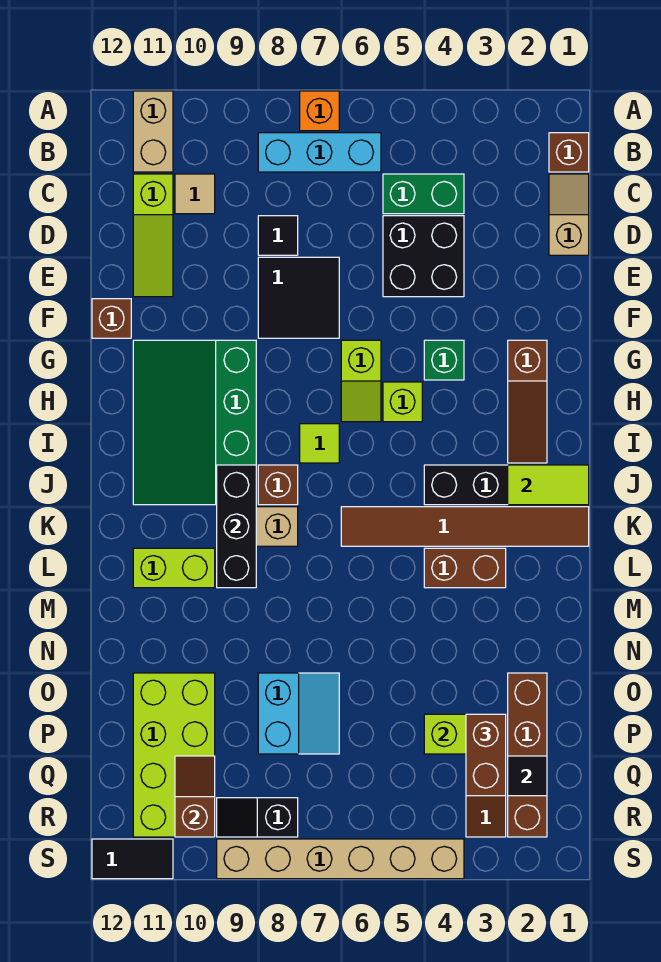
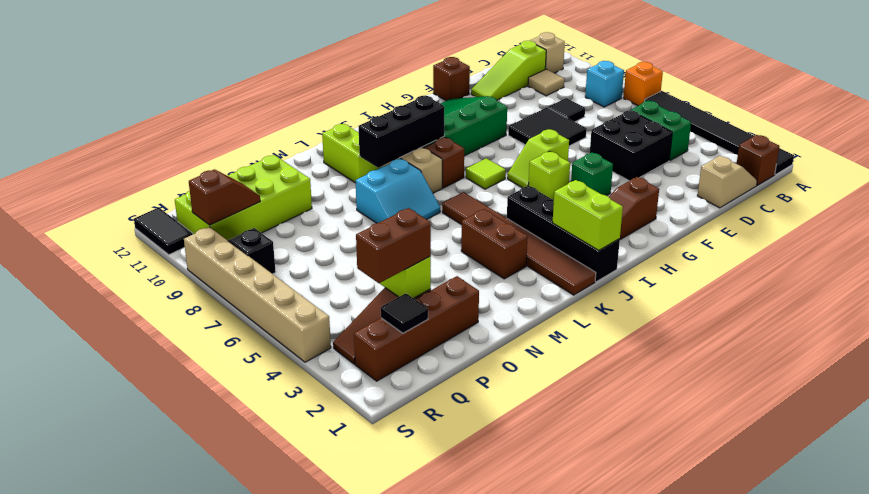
none -> black 1x6 tile [645,91,794,175]
tan 1x2 brick [133,91,173,172] -> tan 1x1 brick [530,32,565,73]
cyan 1x3 brick [258,133,381,172] -> cyan 1x1 brick [585,61,624,107]
lime 1x2 tile [508,465,589,505] -> lime 1x2 brick [553,180,623,250]
cyan 2x2 slope [258,673,339,754] -> cyan 2x2 slope moved to [356,159,440,223]

